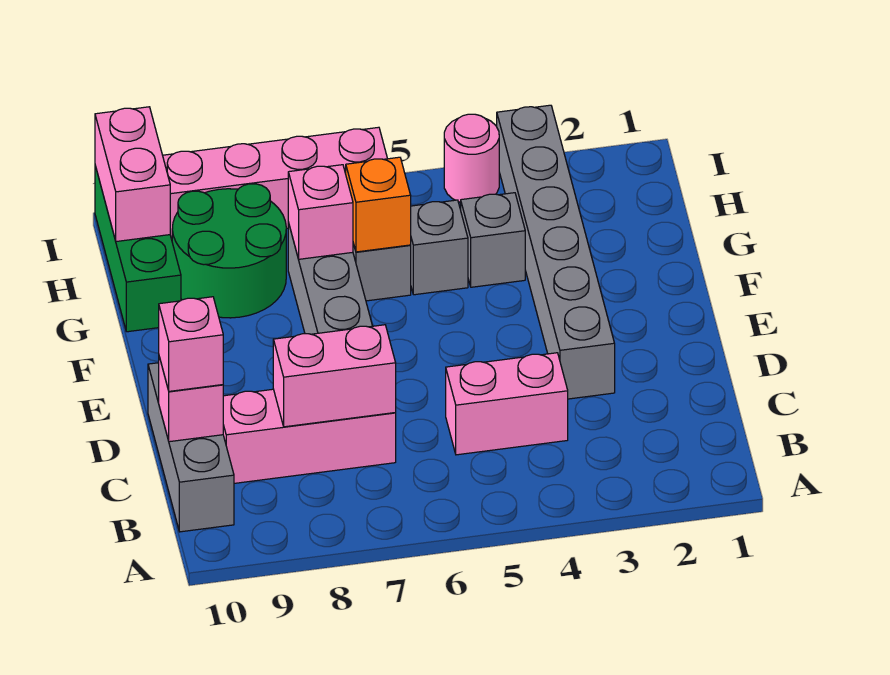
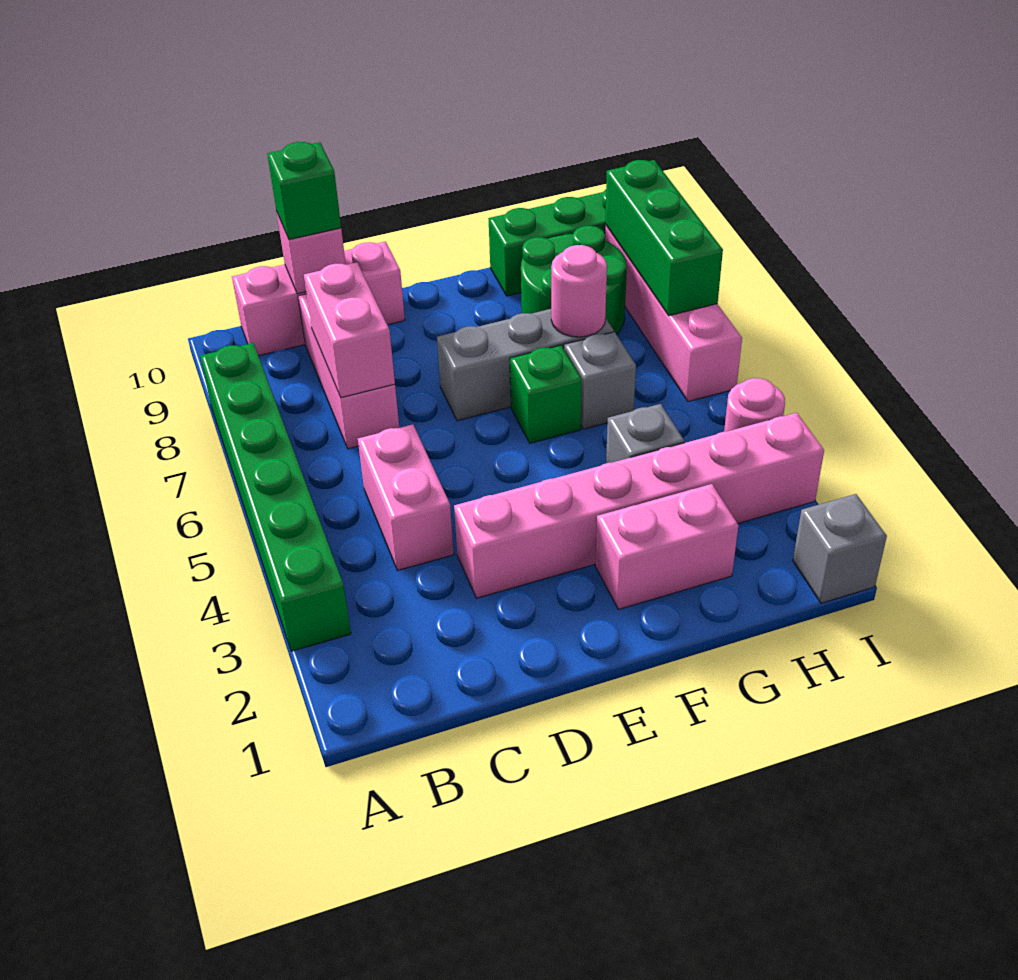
none -> green 1x6 brick [200,343,351,651]
grey 1x3 brick [148,363,234,532] -> pink 1x3 brick [232,242,405,356]
pink 1x1 brick [159,297,223,391] -> green 1x1 brick [267,142,341,240]
grey 1x6 brick [497,105,615,399] -> pink 1x6 brick [454,413,824,598]
none -> green 1x1 brick [510,345,582,443]
grey 1x1 brick [410,200,468,295] -> grey 1x1 brick moved to [793,494,887,603]
orange 1x1 brick [346,157,411,252] -> none
pink 1x1 brick [288,165,353,259] -> pink 1x1 round brick [551,245,607,337]
pink 1x2 brick [95,107,170,242] -> pink 1x2 brick moved to [595,484,739,609]
none -> green 1x3 brick [605,160,723,316]

